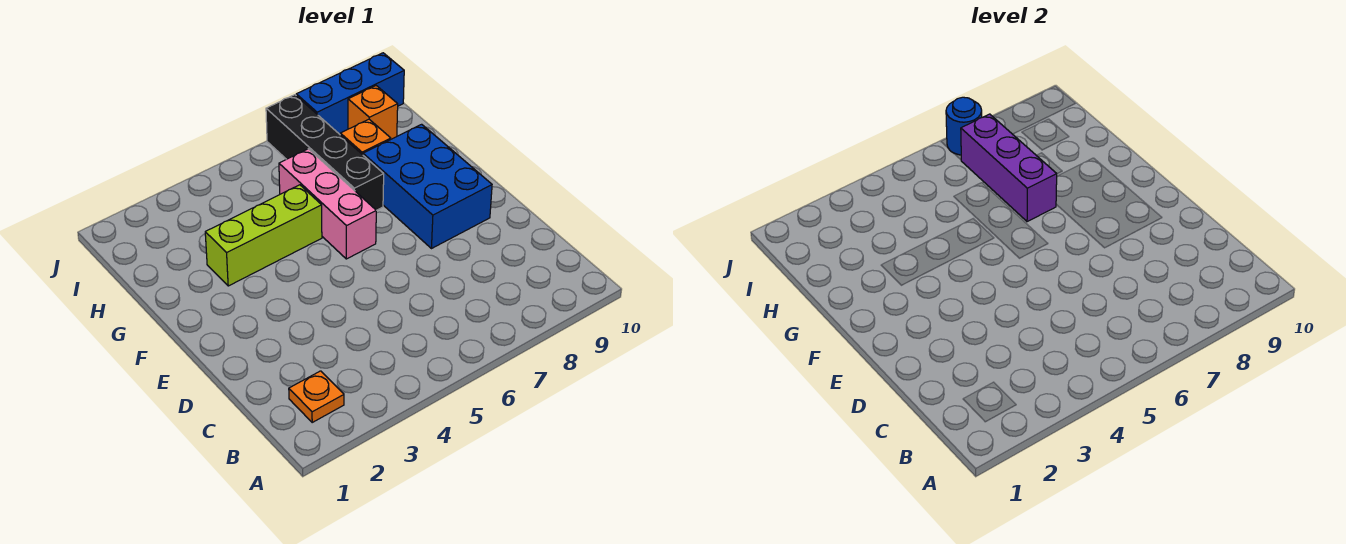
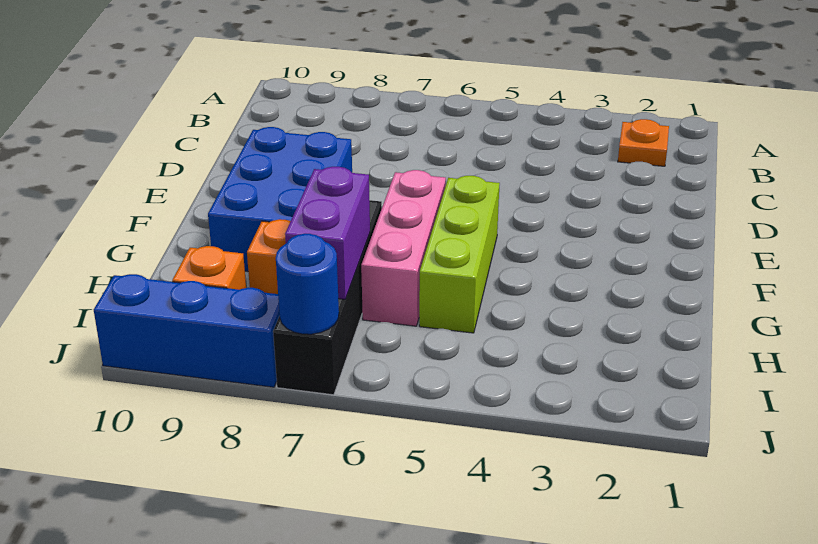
lime 1x3 brick [205,185,322,286] -> lime 1x3 brick turned to [419,176,500,333]
purple 1x3 brick [961,114,1057,222] -> purple 1x2 brick [285,167,370,299]

